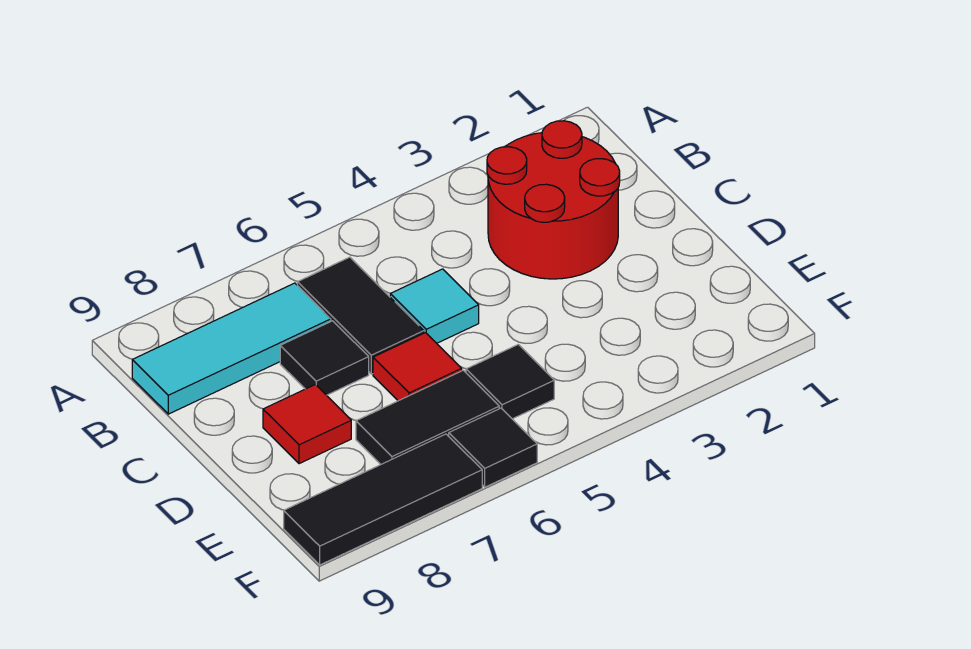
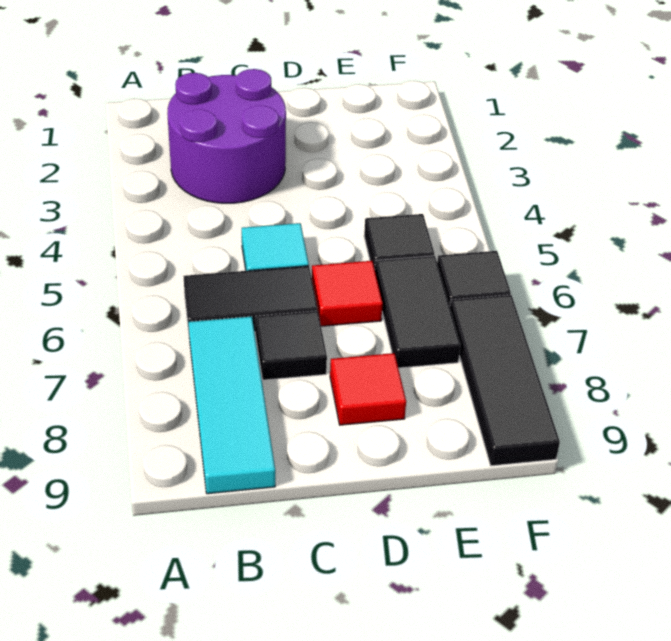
red 2x2 round brick [487,121,620,279] -> purple 2x2 round brick [167,69,286,203]

